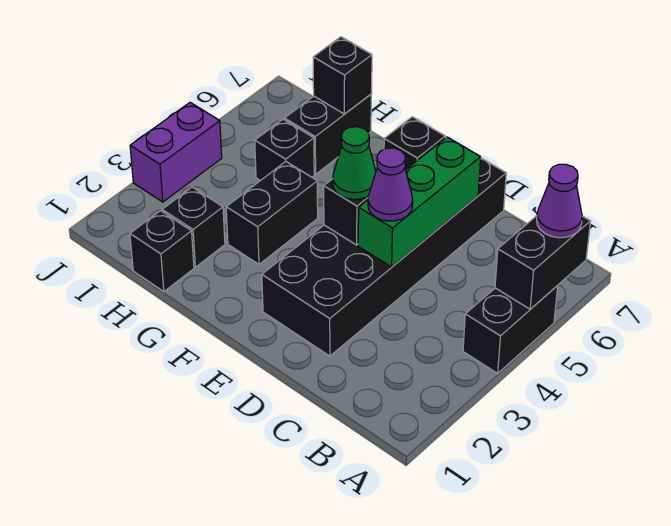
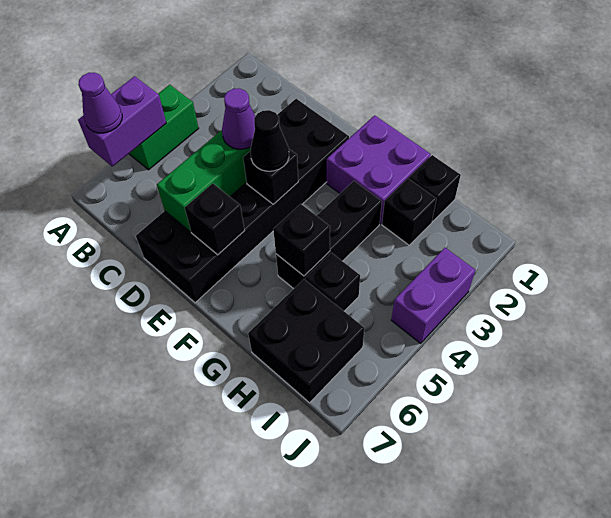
black 1x2 brick [463,286,558,373] -> green 1x2 brick [129,85,199,170]
black 1x2 brick [495,216,591,309] -> purple 1x2 brick [78,76,166,167]
green 1x1 cone [333,127,376,199] -> black 1x1 cone [251,110,289,171]
none -> purple 2x2 brick [327,115,431,224]
black 1x2 brick [226,162,318,264] -> black 1x3 brick [276,181,382,289]
black 1x2 brick [284,94,371,174] -> black 2x2 brick [248,279,364,403]
black 1x1 brick [313,37,372,114] -> black 1x1 brick moved to [273,204,330,276]

